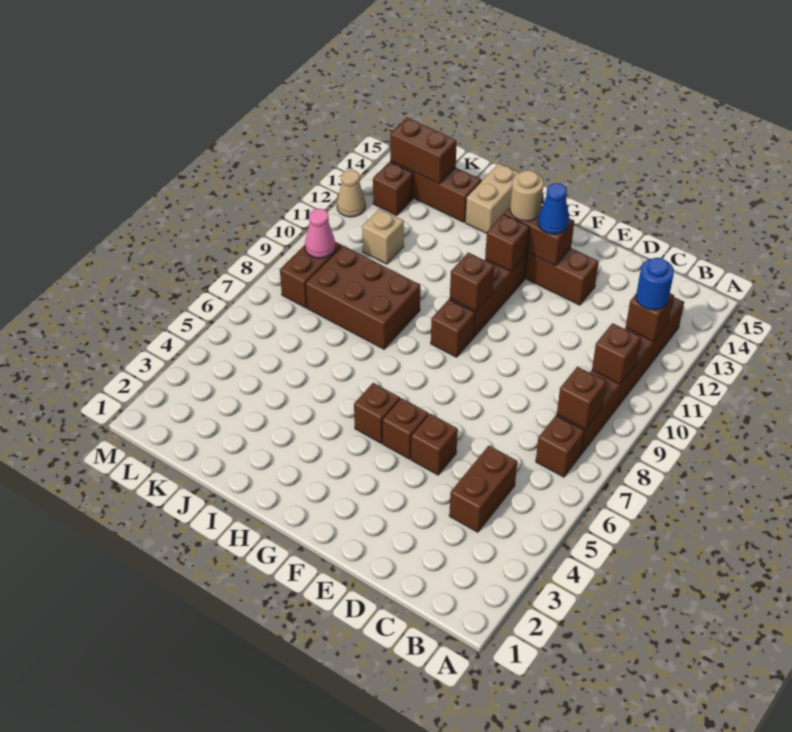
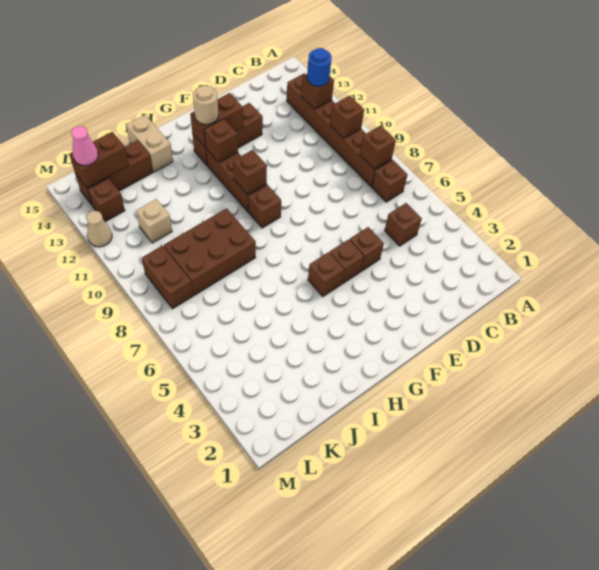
brown 1x2 brick [449,446,517,532] -> brown 1x1 brick [385,203,422,246]
blue 1x1 cone [538,183,569,234] -> none
pink 1x1 cone [305,209,336,258] -> pink 1x1 cone moved to [71,126,98,165]

